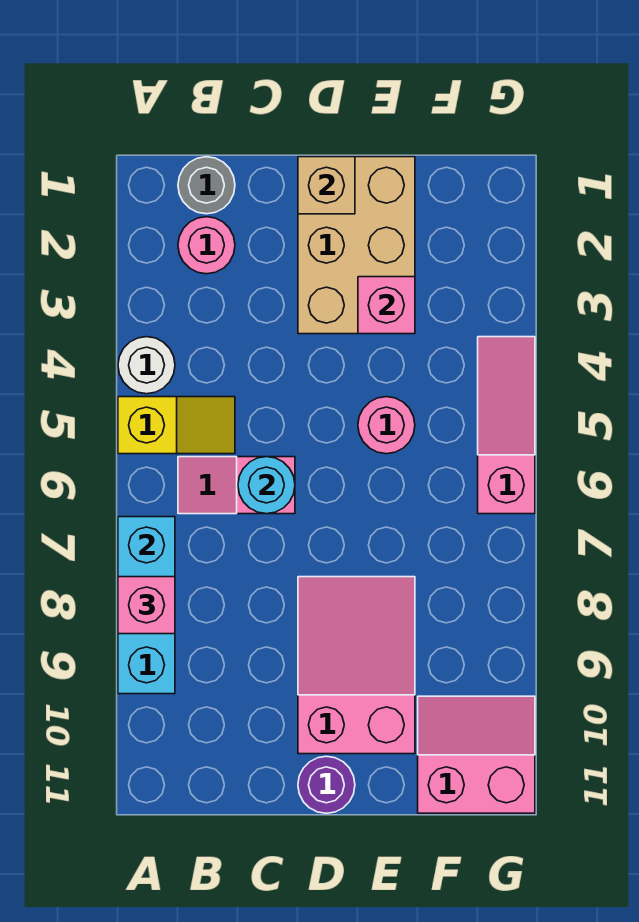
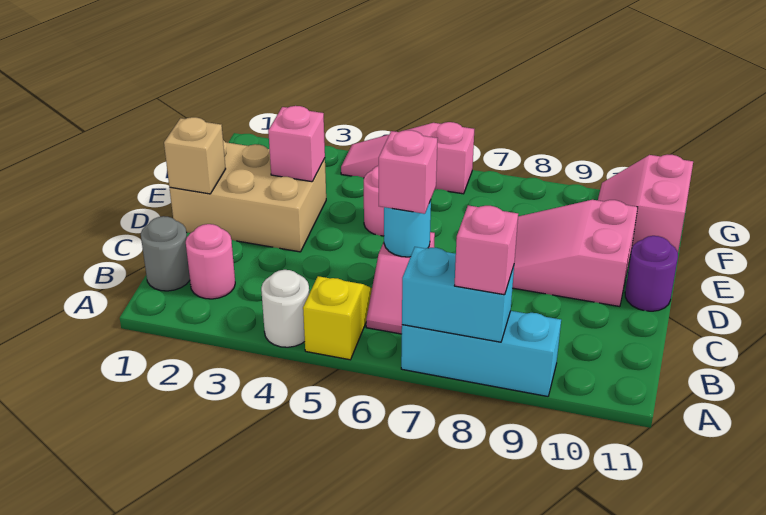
none -> pink 1x1 brick [379,130,437,214]

